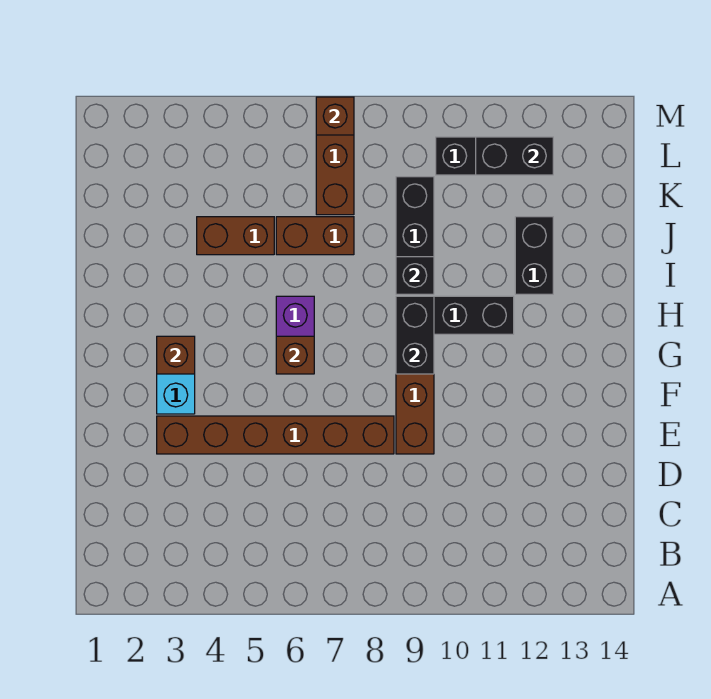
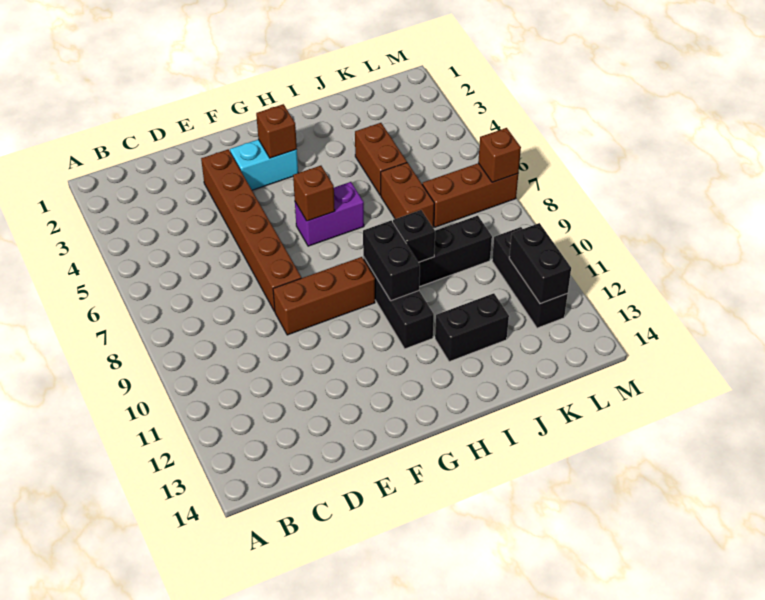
black 1x2 brick [396,296,434,374] -> black 1x2 brick turned to [363,220,420,301]

